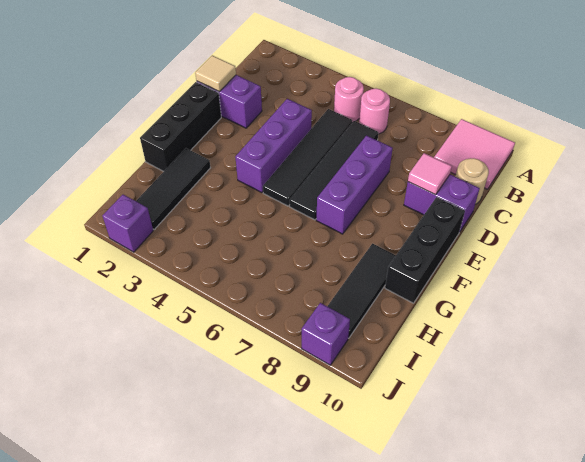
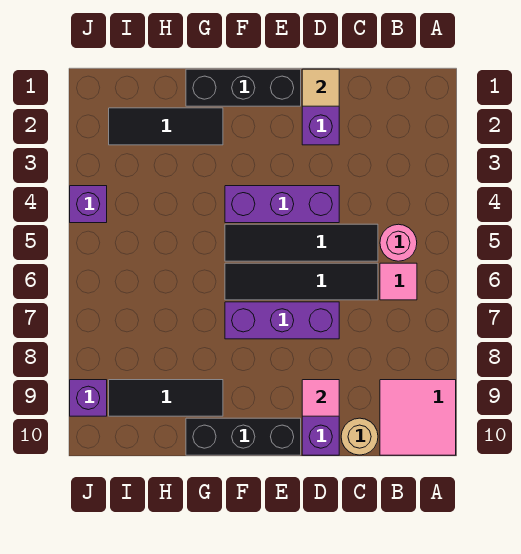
pink 1x1 round brick [359,88,390,134] -> pink 1x1 tile [380,263,417,300]
purple 1x1 brick [102,195,153,252] -> purple 1x1 brick moved to [70,186,107,223]

